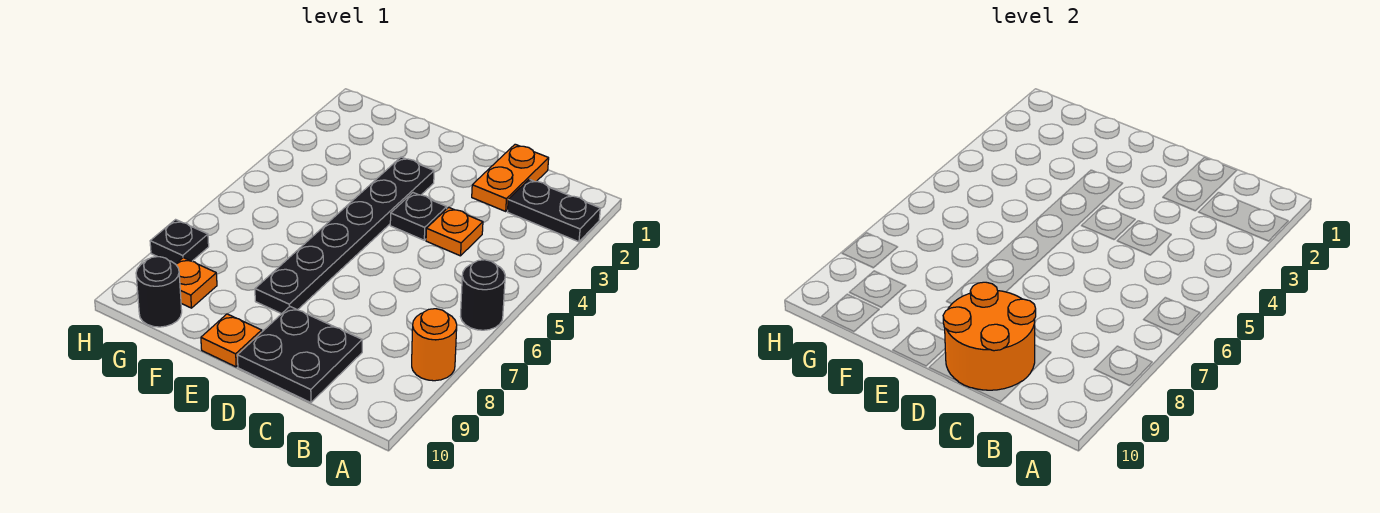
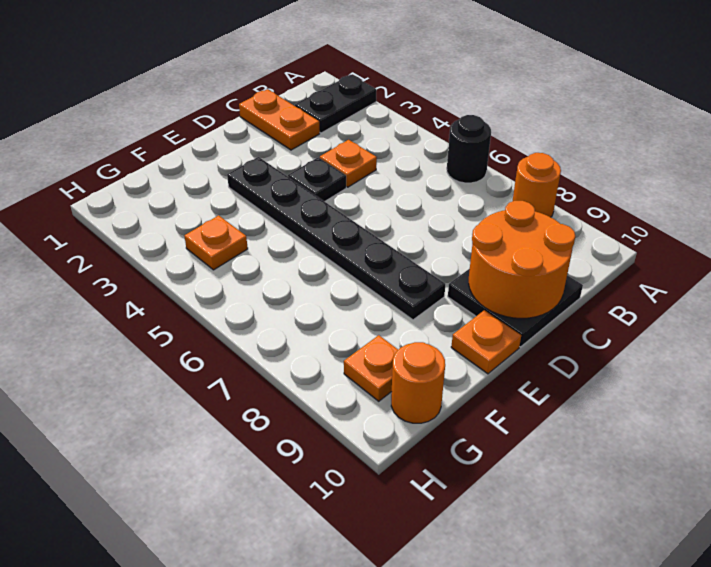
none -> orange 1x1 plate [184,215,248,270]
black 1x1 round brick [136,257,182,327] -> orange 1x1 round brick [391,342,445,423]
black 1x1 plate [150,220,209,264] -> none

